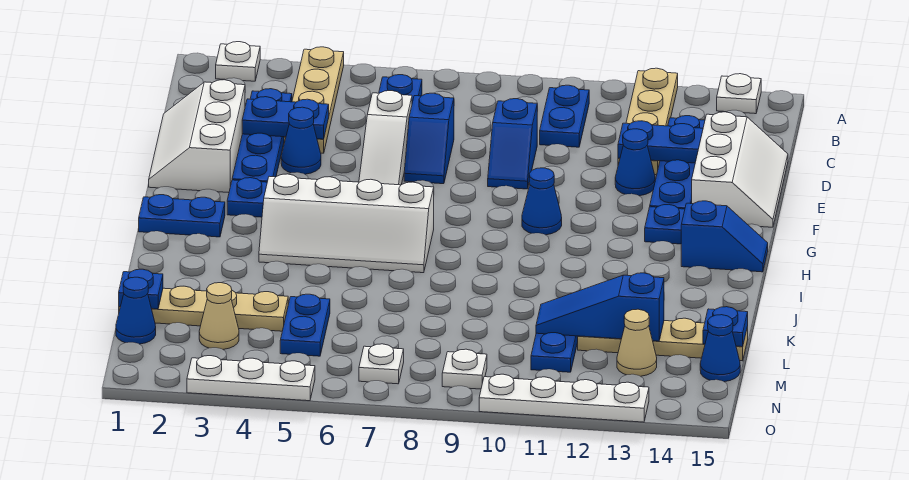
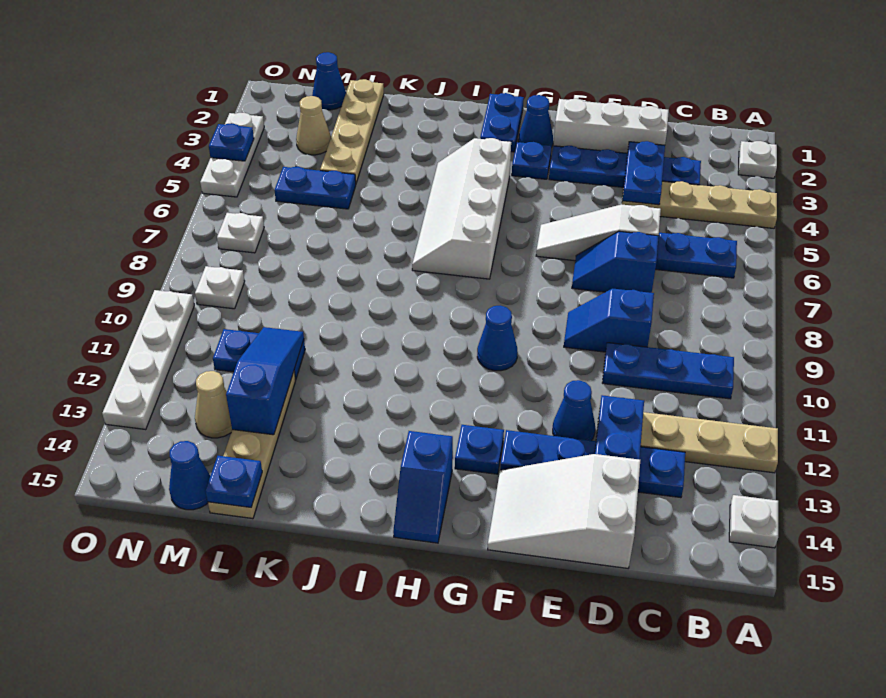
blue 1x2 plate [540,85,589,147] -> blue 1x3 plate [602,343,734,399]
white 2x3 slope [692,112,788,227] -> white 2x3 slope turned to [488,454,640,568]
blue 1x1 cone [281,107,321,174] -> blue 1x1 cone moved to [518,95,553,146]
blue 1x1 plate [119,269,163,309] -> blue 1x1 plate moved to [209,124,254,161]

